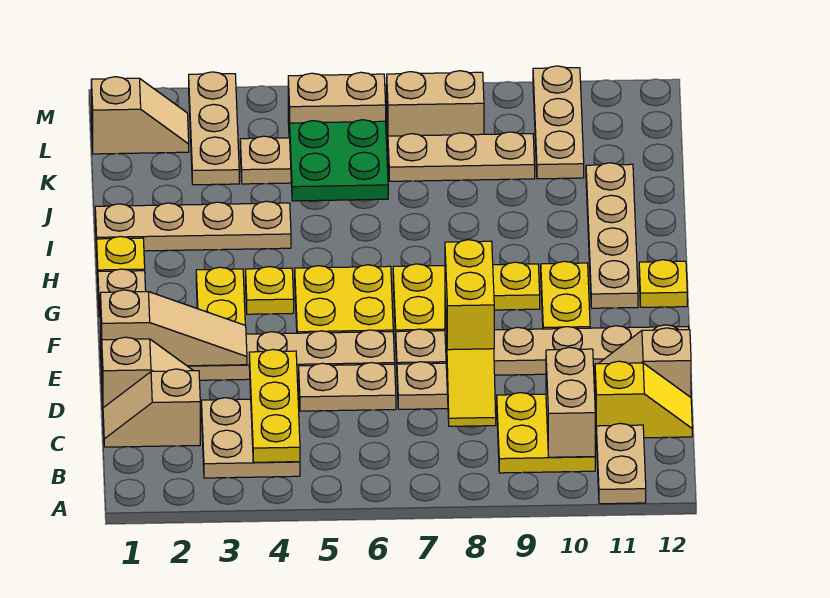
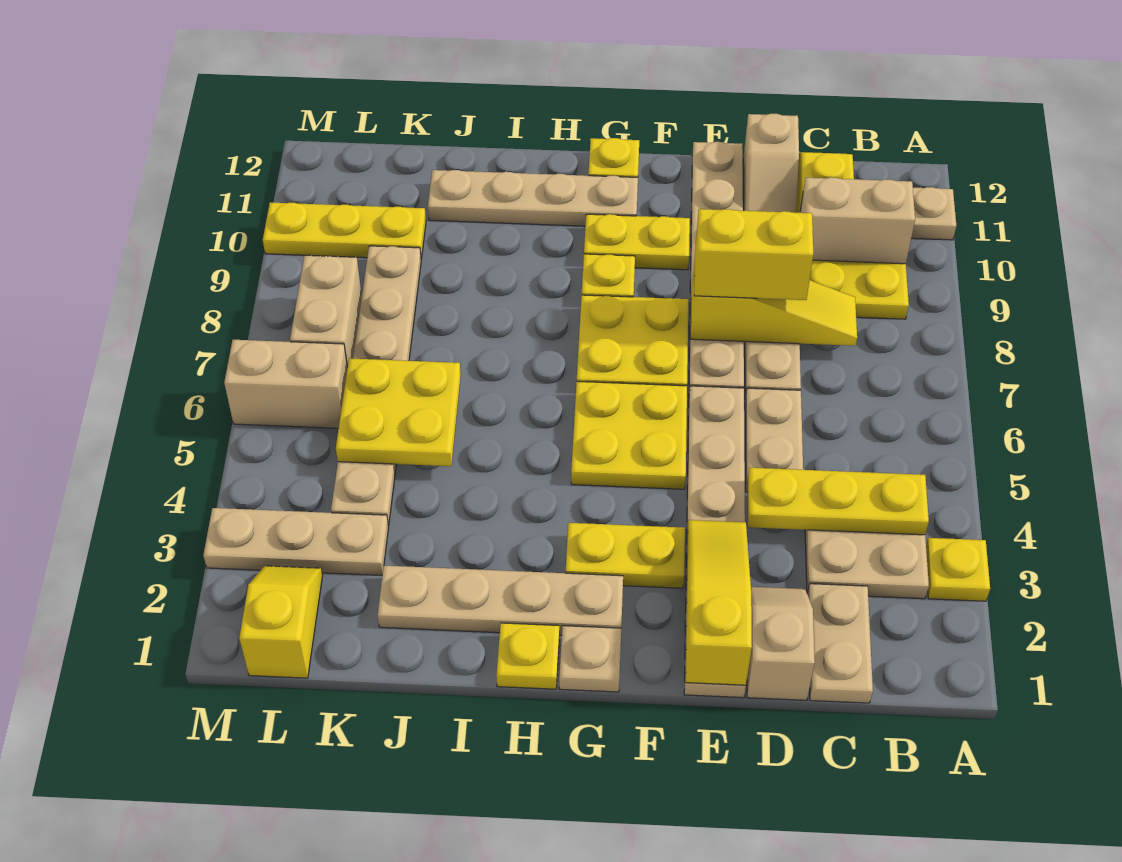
tan 1x2 slope [103,369,200,447] -> tan 1x2 plate [807,584,873,703]
tan 1x3 slope [100,290,247,366] -> yellow 1x3 slope [686,520,752,685]
yellow 1x1 plate [246,267,294,314] -> yellow 1x1 plate moved to [926,538,990,601]
tan 1x4 plate [95,201,291,251] -> tan 1x4 plate turned to [378,566,623,635]
green 2x2 plate [290,120,388,201] -> yellow 2x2 plate [336,358,461,466]
tan 1x3 plate [533,66,584,179] -> yellow 1x3 plate [263,202,426,259]
tan 1x2 slope [91,77,189,154] -> yellow 1x2 slope [239,566,323,678]
tan 1x2 brick [288,72,386,138] -> tan 1x2 brick turned to [224,340,347,428]

